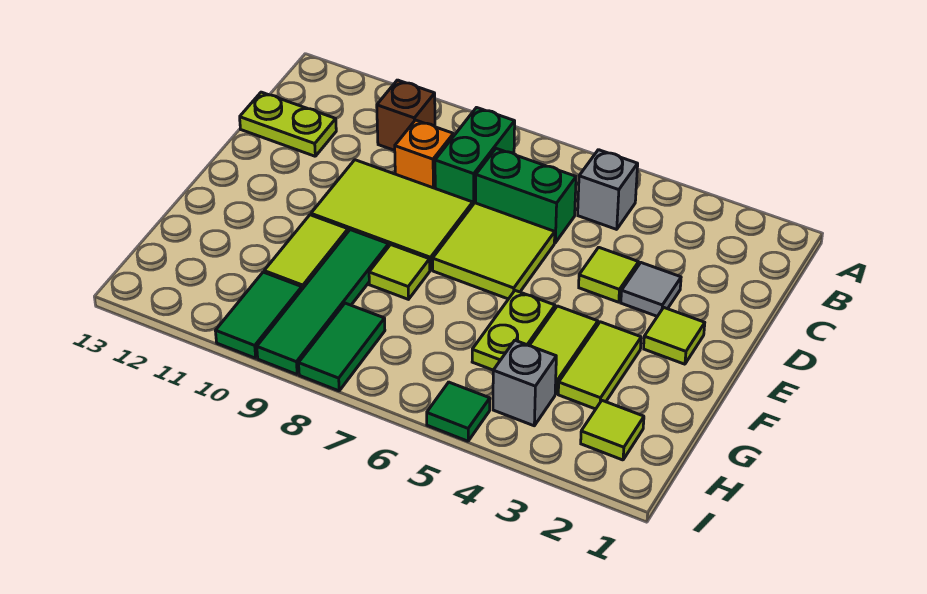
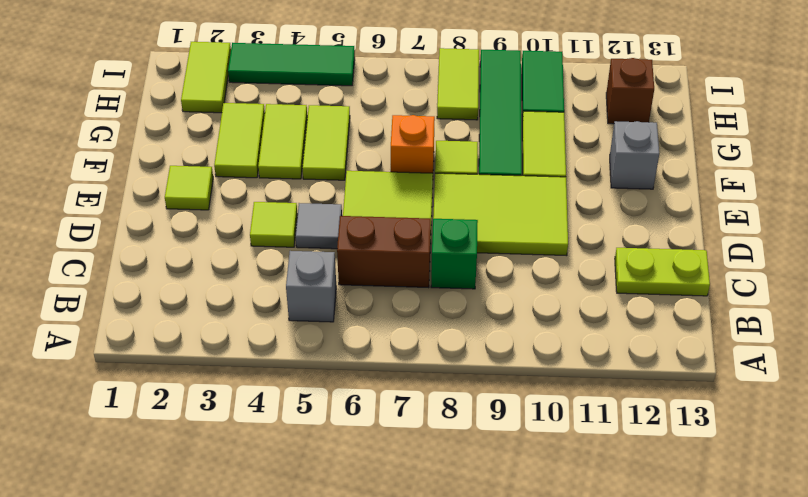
green 1x2 brick [435,108,515,204] -> green 1x1 brick [431,219,478,289]
brown 1x1 brick [377,80,435,150] -> brown 1x1 brick moved to [606,58,654,124]
green 1x2 brick [476,149,576,243] -> brown 1x2 brick [337,216,431,288]
orange 1x1 brick [395,120,453,188] -> orange 1x1 brick moved to [391,115,435,173]
grey 1x1 tile [621,263,681,316] -> grey 1x1 tile moved to [295,203,342,249]
lime 1x2 plate [472,291,555,370] -> lime 1x2 tile [302,105,350,180]
lime 1x1 tile [581,401,644,460] -> lime 1x2 tile [181,42,231,113]
grey 1x1 brick [493,340,556,426] -> grey 1x1 brick moved to [610,121,659,189]
green 1x2 tile [299,303,385,391] -> lime 1x2 tile [437,48,479,120]
green 1x1 tile [427,382,490,441] -> green 1x3 tile [228,43,355,86]

